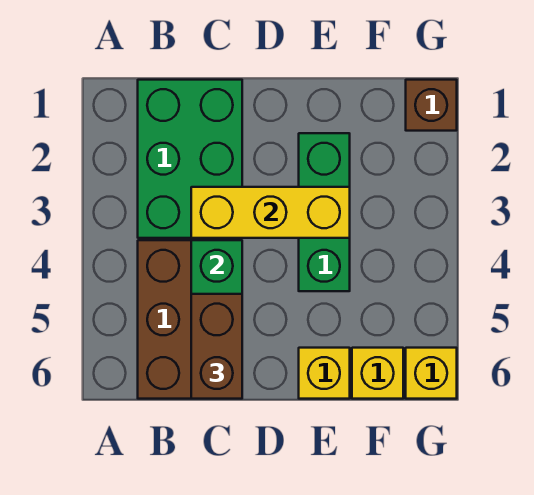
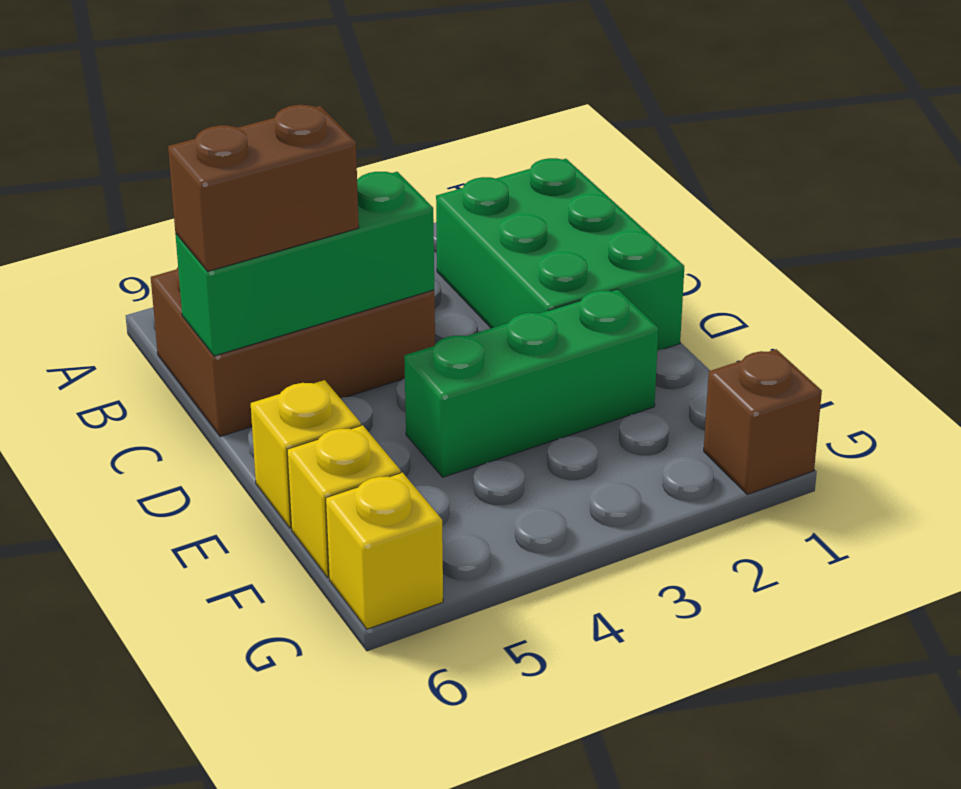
green 2x3 brick [138,80,242,238] -> green 2x3 brick turned to [436,158,684,350]
yellow 1x3 brick [191,187,350,238] -> none

